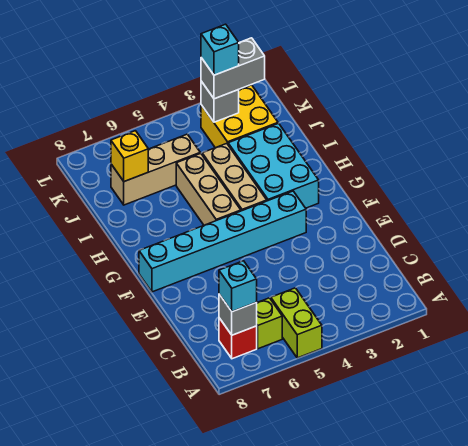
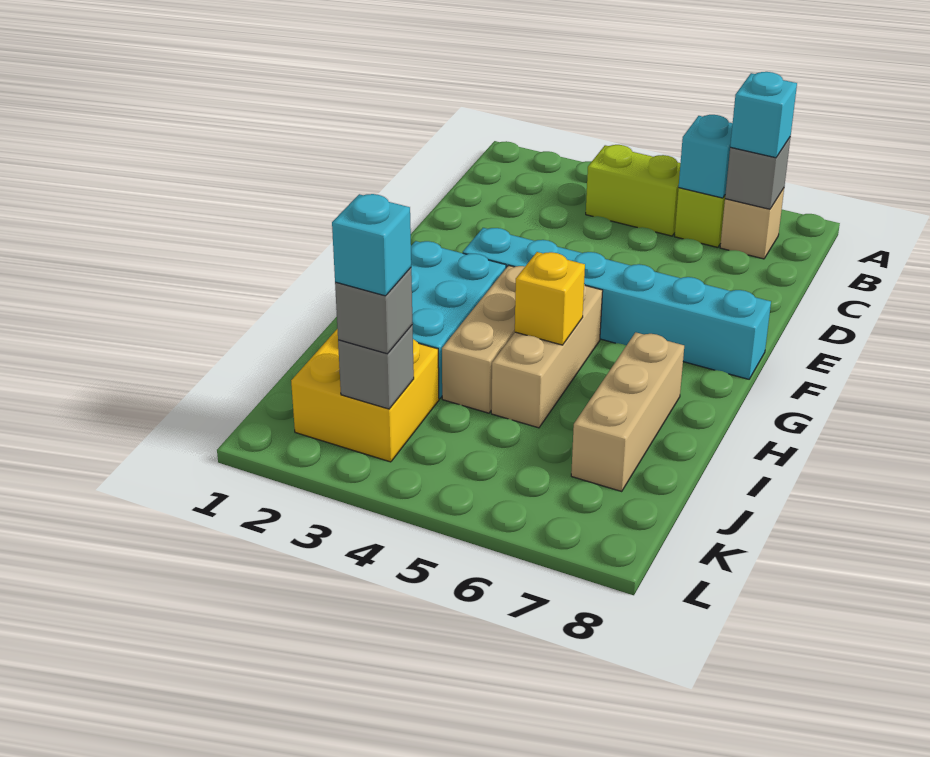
lime 1x2 brick [271,288,322,358] -> lime 1x2 brick turned to [586,145,680,236]
none -> cyan 1x1 brick [679,115,733,198]
red 1x1 brick [219,318,257,359] -> tan 1x1 brick [720,188,784,259]
tan 1x3 brick [111,134,200,205] -> tan 1x3 brick turned to [571,332,684,491]
yellow 1x1 brick [111,131,148,182] -> yellow 1x1 brick moved to [515,252,585,345]
grey 1x2 brick [201,38,265,99] -> grey 1x1 brick [335,268,413,354]

